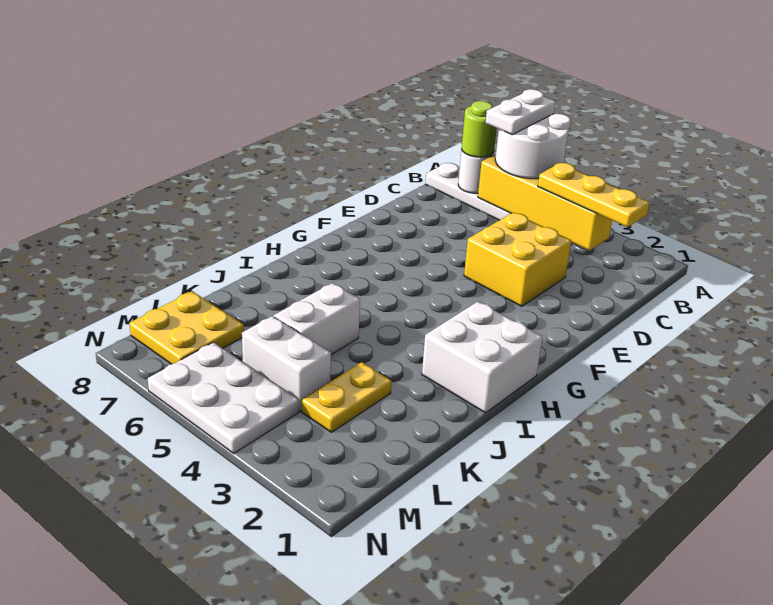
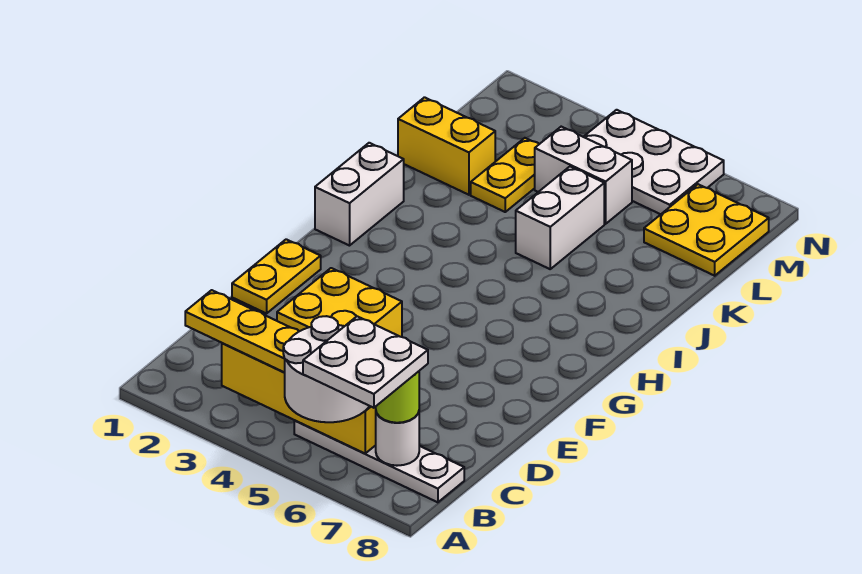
white 1x2 plate [486,89,556,135] -> white 2x2 plate [303,316,428,408]
none -> yellow 1x2 plate [232,239,321,314]
white 2x2 brick [422,302,542,413] -> white 1x2 brick [315,143,404,246]
none -> yellow 1x2 brick [398,97,495,195]

